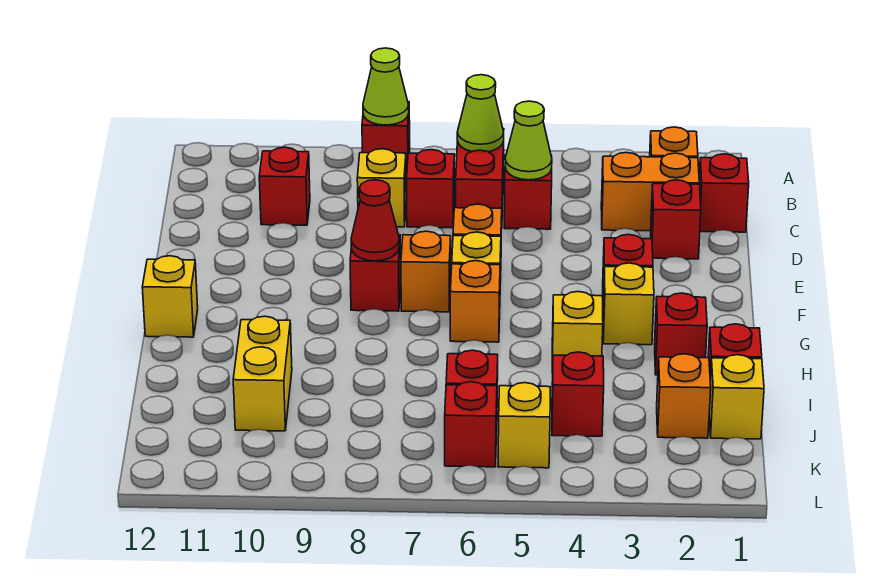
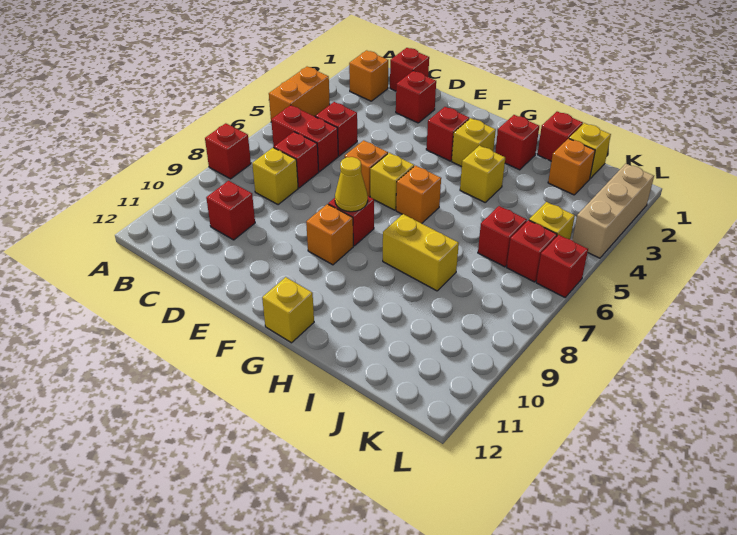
lime 1x1 cone [363,48,409,125] -> none
lime 1x1 cone [457,75,504,152] -> none
orange 1x2 brick [601,153,699,231] -> orange 1x2 brick moved to [269,67,330,119]
lime 1x1 cone [505,101,552,180] -> none
orange 1x1 brick [401,231,451,312] -> orange 1x1 brick moved to [306,204,353,265]
red 1x1 cone [351,180,399,261] -> yellow 1x1 cone [335,157,368,212]
yellow 1x2 brick [233,316,292,431] -> yellow 1x2 brick moved to [383,214,459,291]
red 1x1 brick [552,352,604,436] -> red 1x1 brick moved to [536,235,588,297]
none -> tan 1x3 brick [572,164,654,258]

